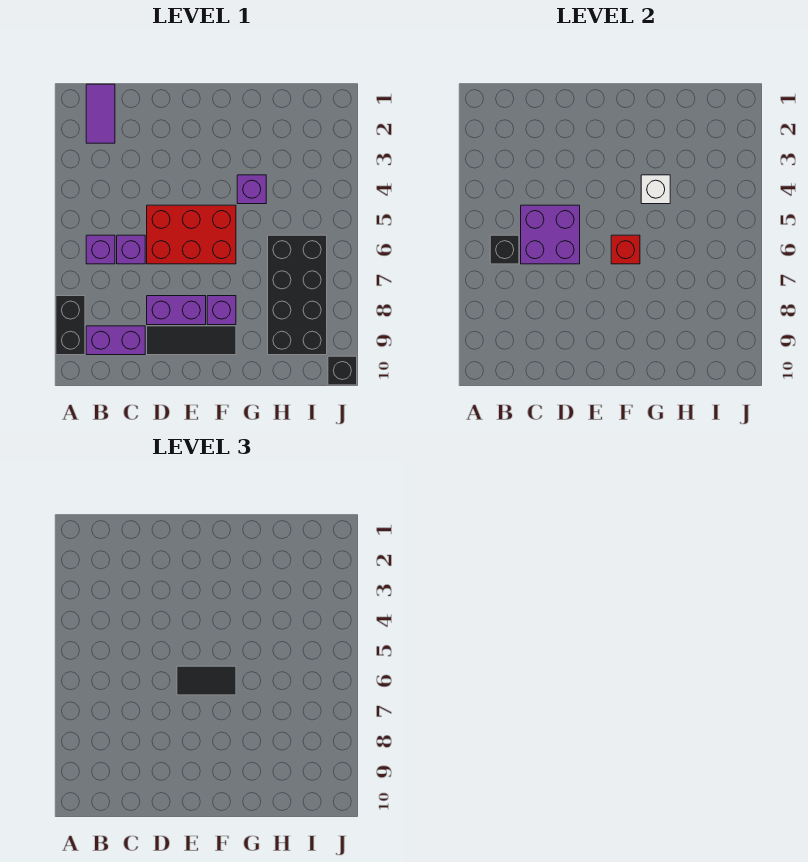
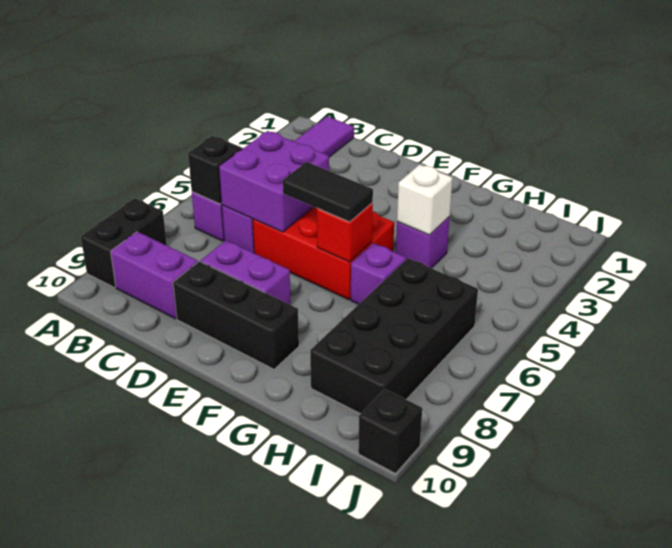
black 1x3 tile [147,326,236,355] -> black 1x3 brick [173,261,299,369]
purple 1x1 brick [207,296,236,325] -> purple 1x1 brick moved to [351,243,406,304]

